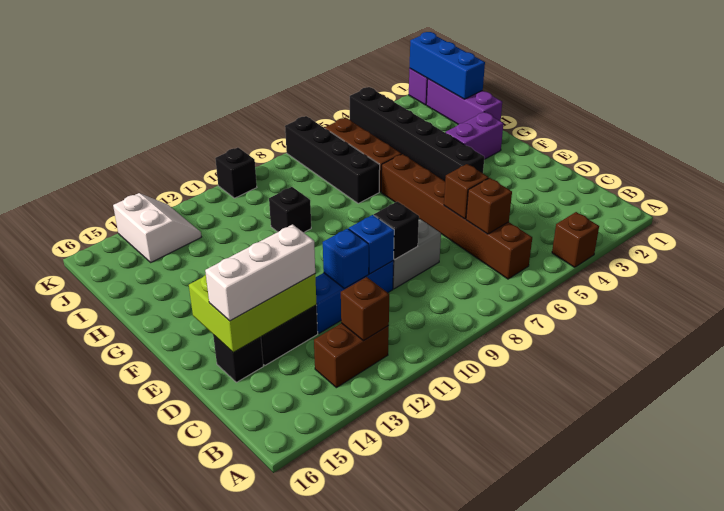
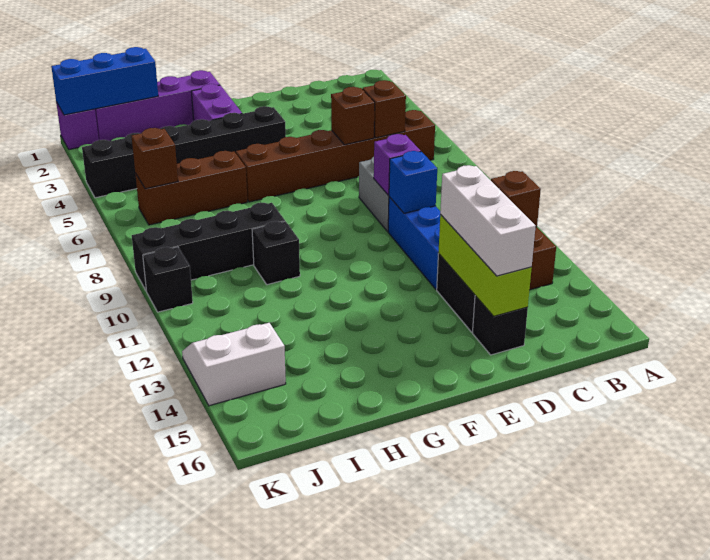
brown 1x1 brick [552,212,599,267] -> brown 1x1 brick moved to [131,128,178,189]
black 1x1 brick [374,202,419,259] -> purple 1x1 brick [374,134,421,195]
blue 1x1 brick [323,229,369,289] -> none
lime 2x3 brick [189,274,317,353] -> lime 1x3 brick [438,215,532,316]
purple 1x3 brick [426,79,502,124] -> purple 1x4 brick [95,70,220,141]
black 1x4 brick [285,116,380,203] -> black 1x4 brick moved to [132,202,285,290]

